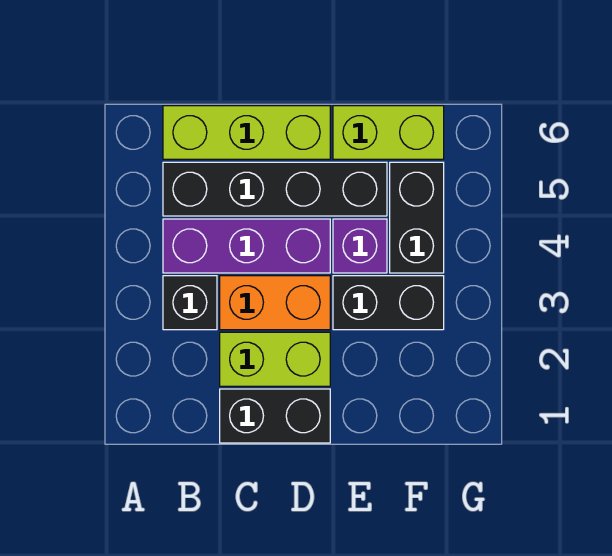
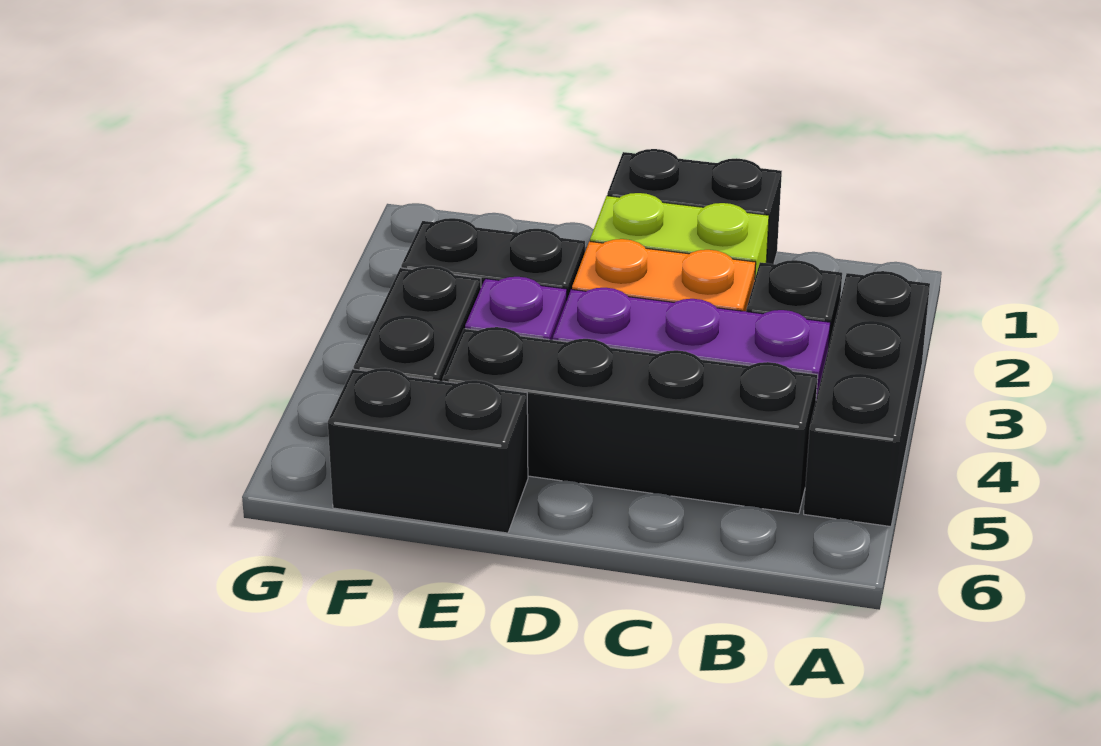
none -> black 1x3 brick [804,271,930,527]
lime 1x3 brick [163,106,330,159] -> none
lime 1x2 brick [333,106,444,159] -> black 1x2 brick [328,368,528,533]

